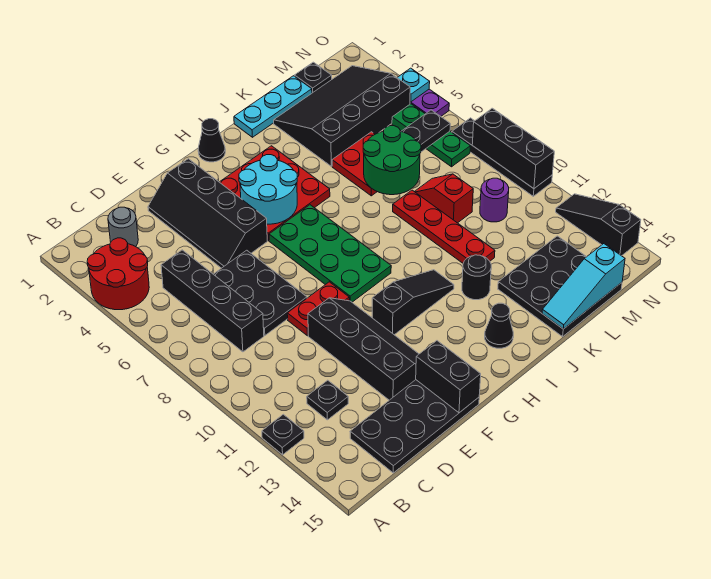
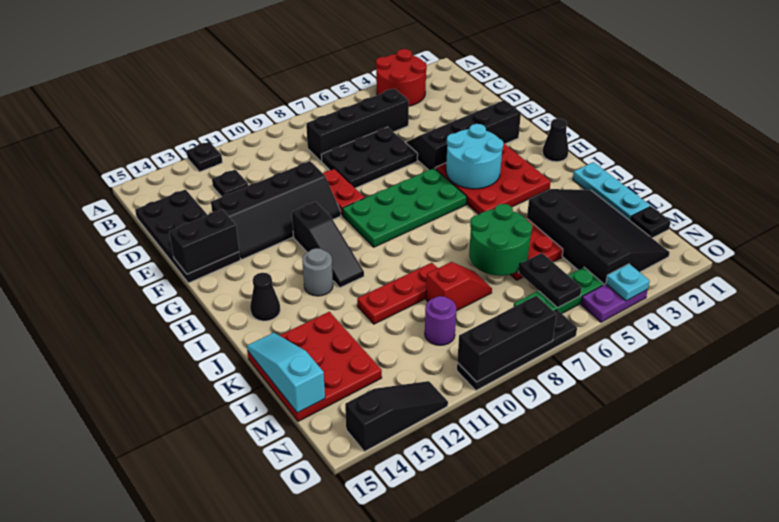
grey 1x1 round brick [108,207,138,247] -> grey 1x1 round brick moved to [302,248,333,296]
black 1x1 round brick [462,255,491,300] -> none
red 1x4 plate [393,190,495,263] -> red 1x3 plate [357,263,437,324]
black 3x3 plate [498,236,622,337] -> red 3x3 plate [248,312,382,421]

